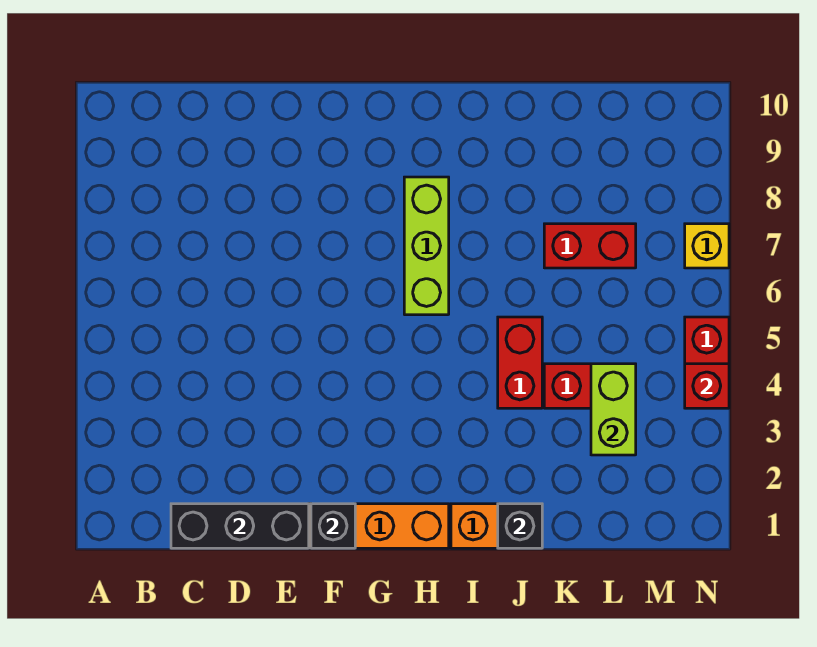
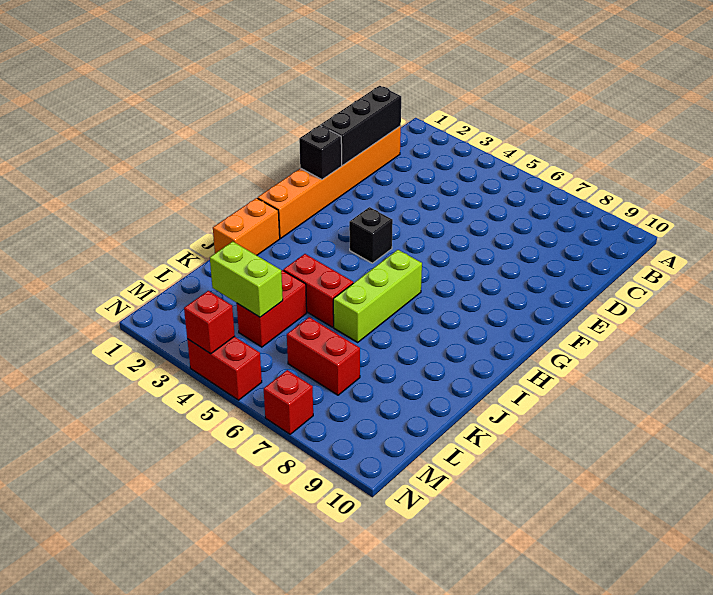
lime 1x3 brick [404,177,449,315] -> lime 1x3 brick turned to [333,250,422,342]
black 1x1 brick [498,504,542,548] -> black 1x1 brick moved to [349,207,393,263]
red 1x2 brick [544,224,636,268] -> red 1x2 brick turned to [287,317,360,395]
yellow 1x1 brick [685,224,729,268] -> red 1x1 brick [264,370,313,434]

